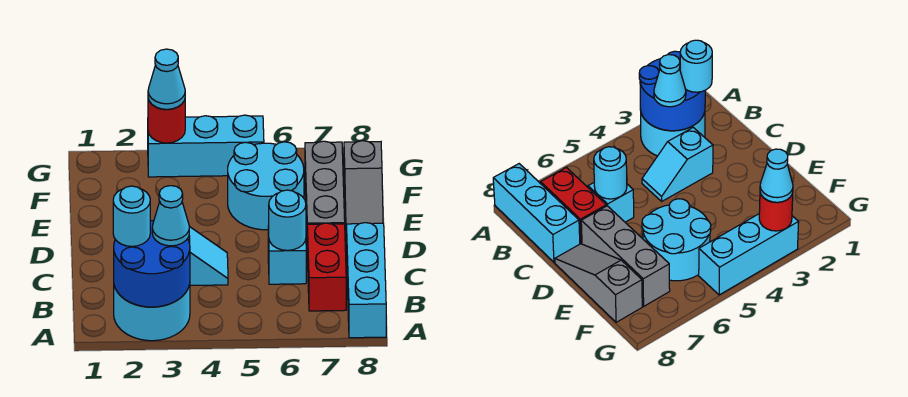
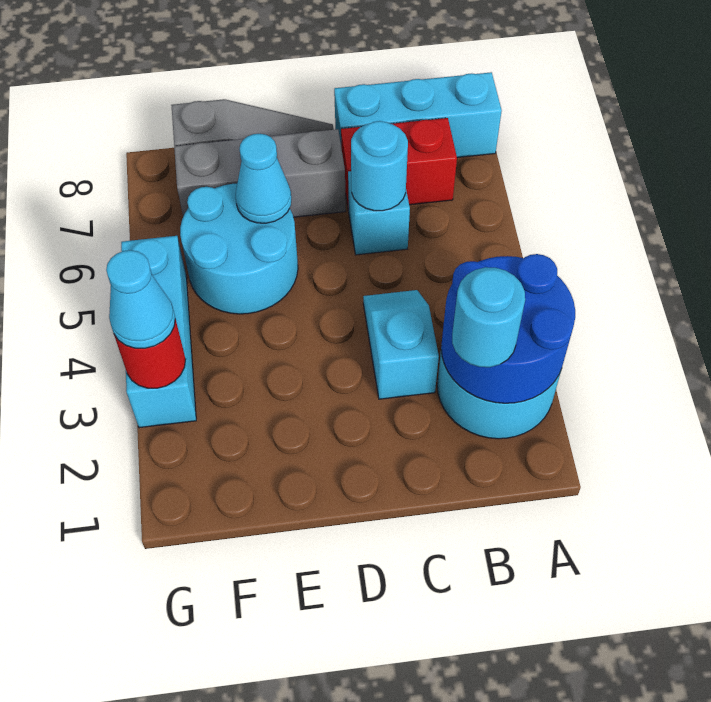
cyan 1x1 cone [152,186,189,246] -> cyan 1x1 cone moved to [236,134,291,223]

